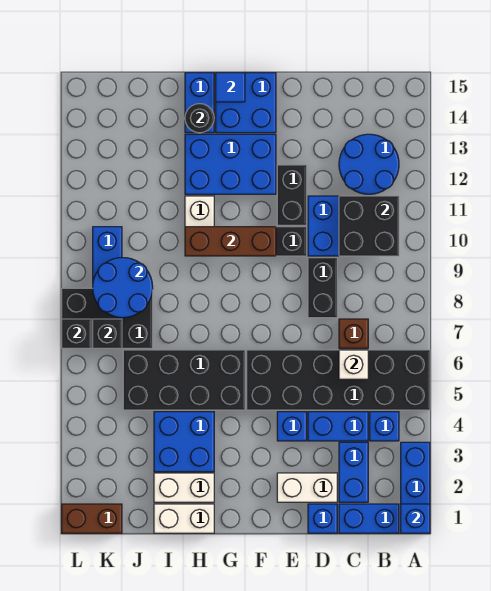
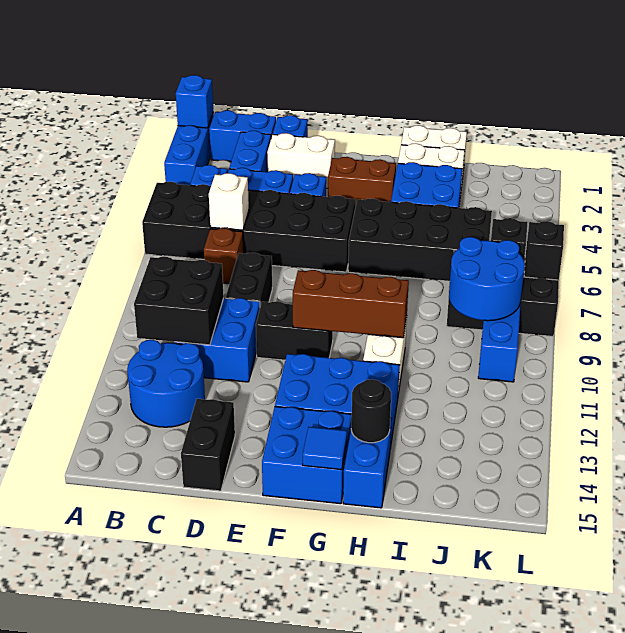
black 1x2 brick [277,165,307,225] -> black 1x2 brick moved to [181,399,235,491]
brown 1x2 brick [62,504,122,533] -> brown 1x2 brick moved to [328,157,396,207]

